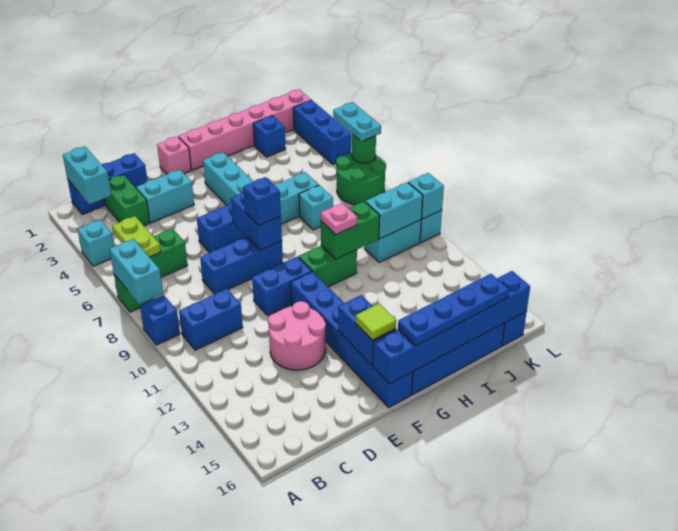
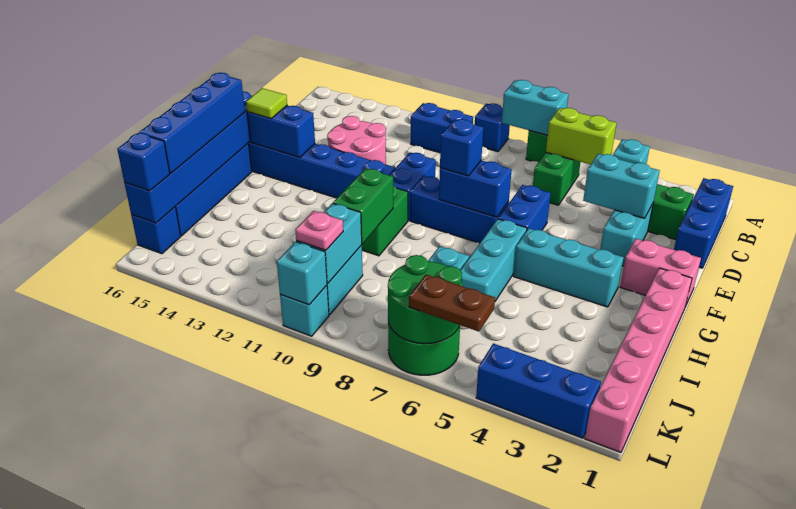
cyan 1x2 brick [63,146,111,204] -> cyan 1x2 brick moved to [583,154,660,218]
lime 1x2 plate [112,216,161,257] -> lime 1x2 brick [546,108,616,165]
blue 1x2 brick [179,289,243,350] -> blue 1x2 brick turned to [411,103,473,153]
blue 1x3 brick [200,237,283,294] -> blue 1x3 brick turned to [410,176,509,243]
pink 1x1 brick [157,136,191,174] -> pink 1x2 brick [620,239,701,307]
blue 1x4 plate [398,274,509,346] -> blue 1x4 brick [139,73,245,173]
pink 1x1 plate [321,203,357,235] -> pink 1x1 plate moved to [295,211,343,250]
blue 1x1 brick [253,116,286,157] -> blue 1x1 brick moved to [117,133,170,191]
cyan 1x2 plate [333,102,381,141] -> brown 1x2 plate [409,274,495,332]
green 1x1 round brick [352,134,376,163] -> green 2x2 round brick [388,255,462,344]

